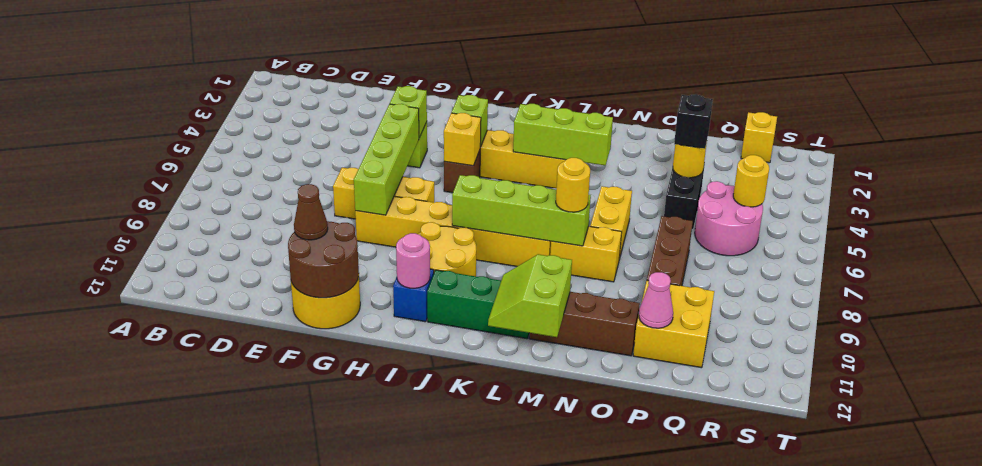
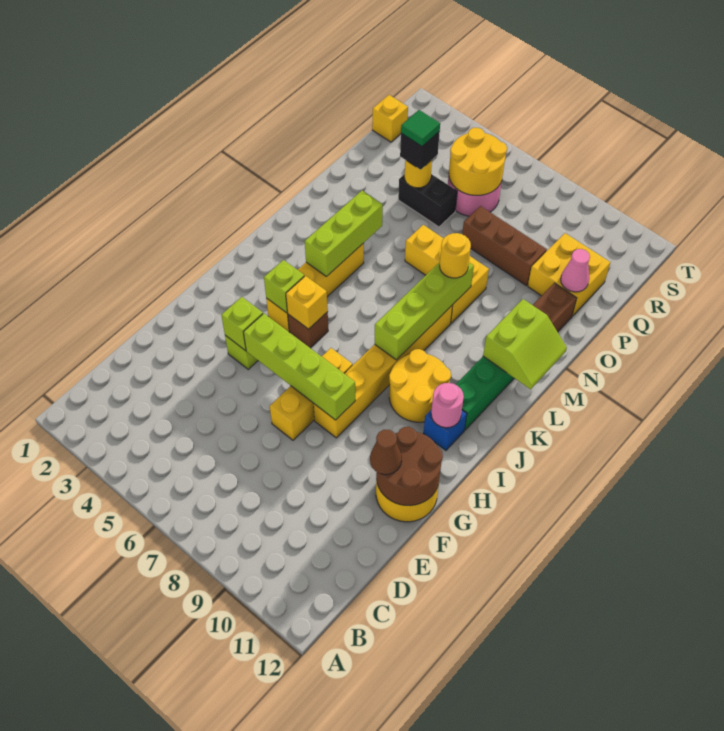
lime 2x2 slope [488,254,572,337] -> lime 2x2 slope turned to [483,299,567,389]
none -> green 1x1 tile [401,110,440,146]
yellow 1x1 round brick [733,155,769,207] -> yellow 2x2 round brick [449,128,507,195]

